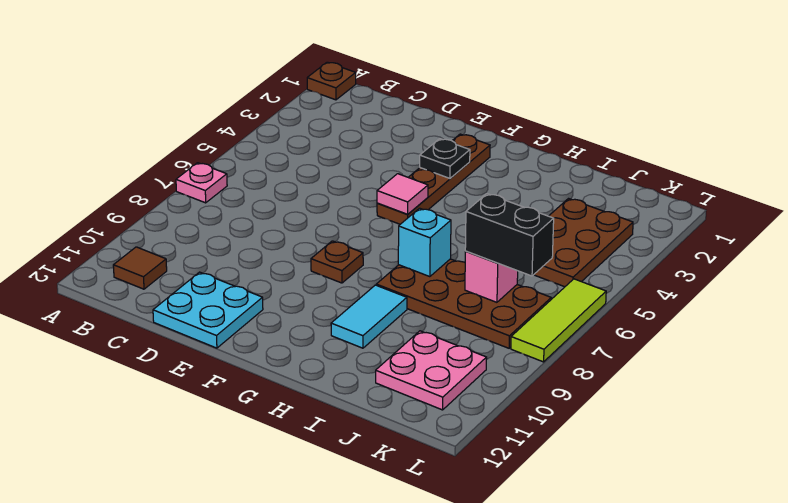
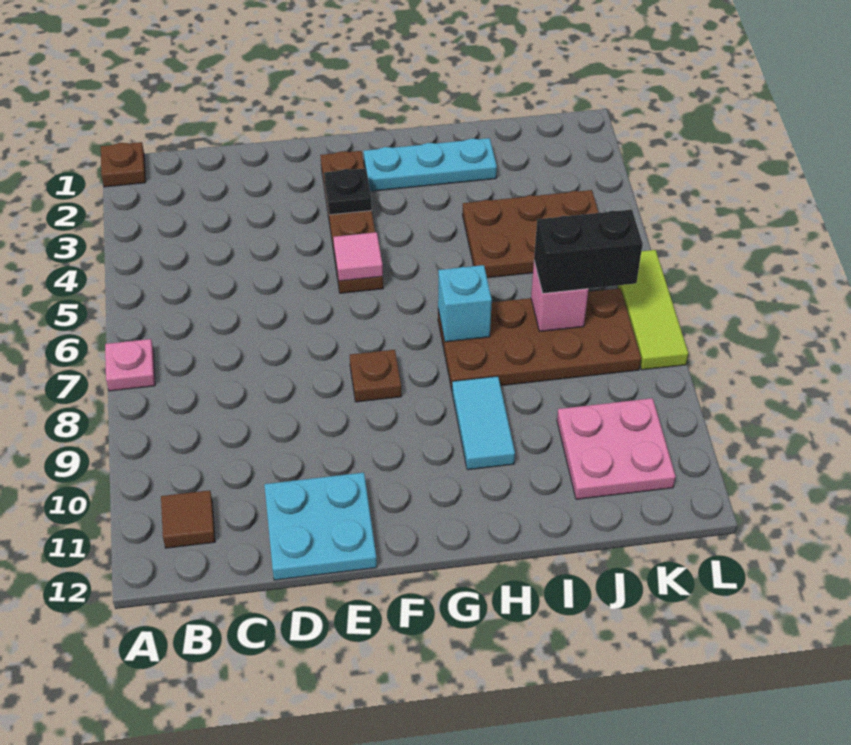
none -> cyan 1x3 plate [364,138,497,191]
brown 2x3 plate [534,199,633,287] -> brown 2x3 plate turned to [462,190,599,278]

